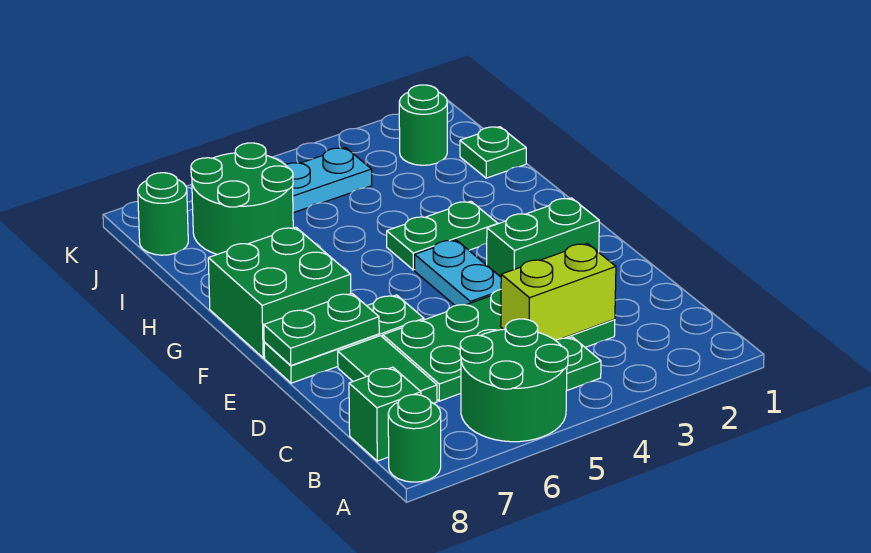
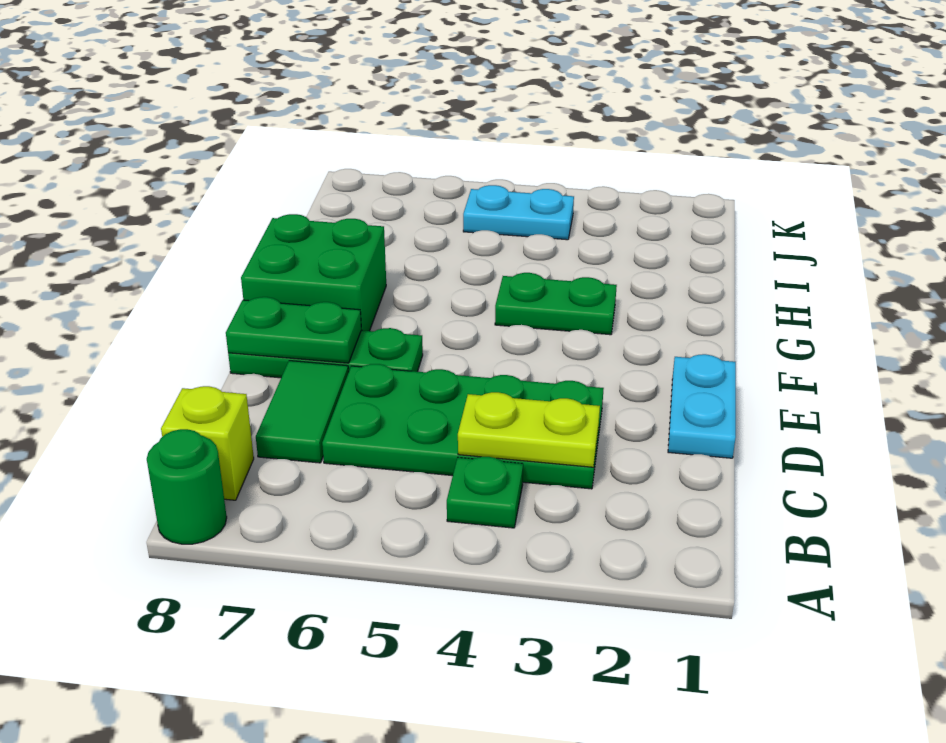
green 2x2 round brick [460,319,568,442] -> none
green 1x1 brick [349,367,421,461] -> lime 1x1 brick [161,386,254,500]
lime 1x2 brick [501,243,616,340] -> lime 1x2 plate [458,392,600,467]
green 1x2 brick [487,198,599,277] -> none
cyan 1x2 plate [415,240,501,306] -> cyan 1x2 plate moved to [668,354,736,458]
green 1x1 plate [460,127,526,178] -> none
green 2x2 round brick [191,143,293,254] -> none
green 1x1 round brick [399,85,447,165] -> none
green 1x1 round brick [138,173,188,255] -> none

